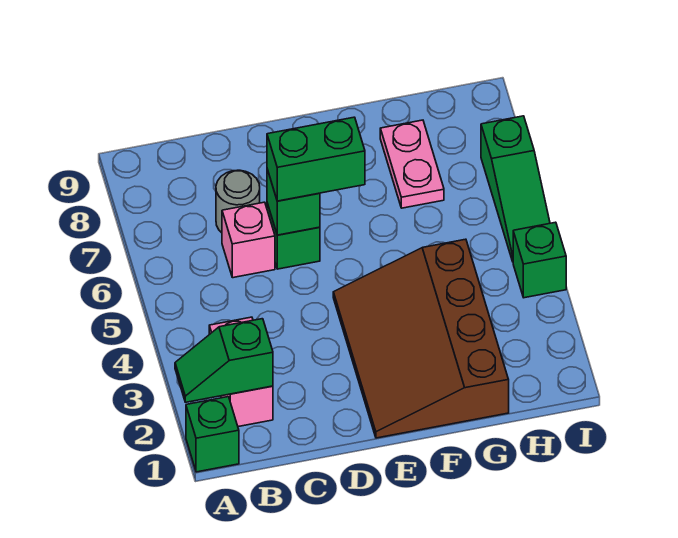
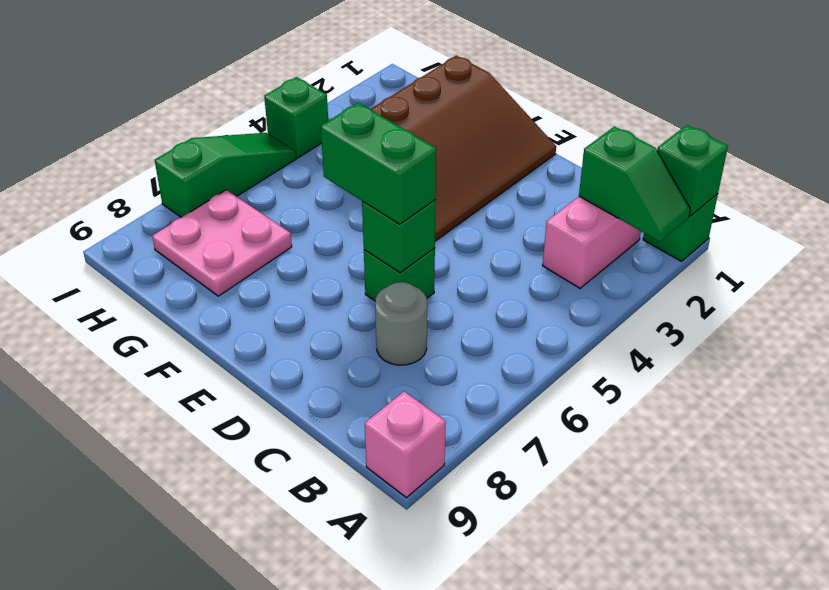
none -> green 1x1 brick [657,125,728,216]
pink 1x1 brick [222,202,275,278] -> pink 1x1 brick moved to [365,392,446,498]
pink 1x2 plate [380,120,444,208] -> pink 2x2 plate [152,190,292,296]

